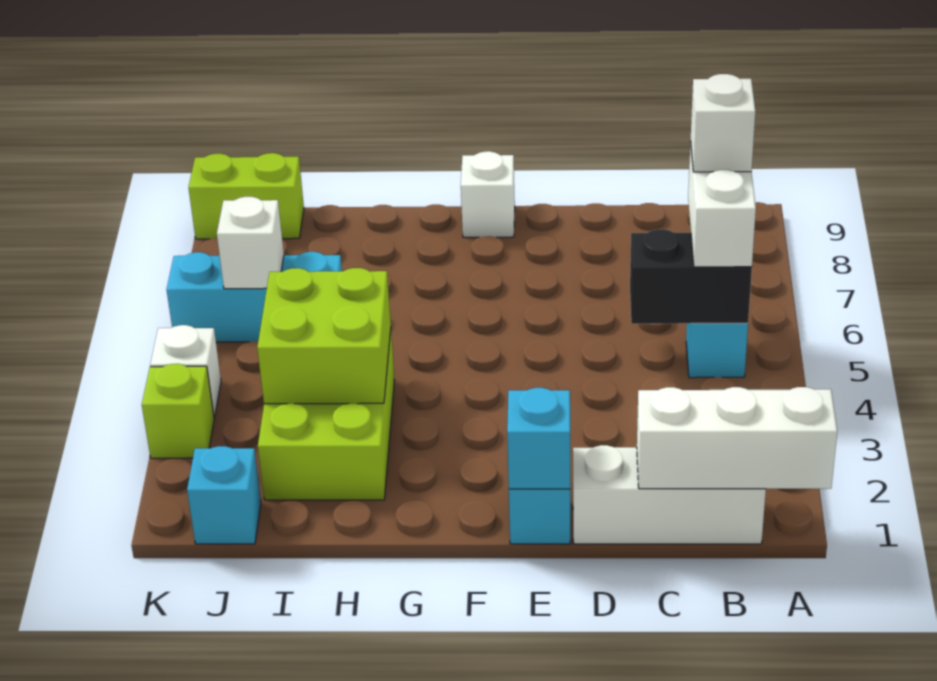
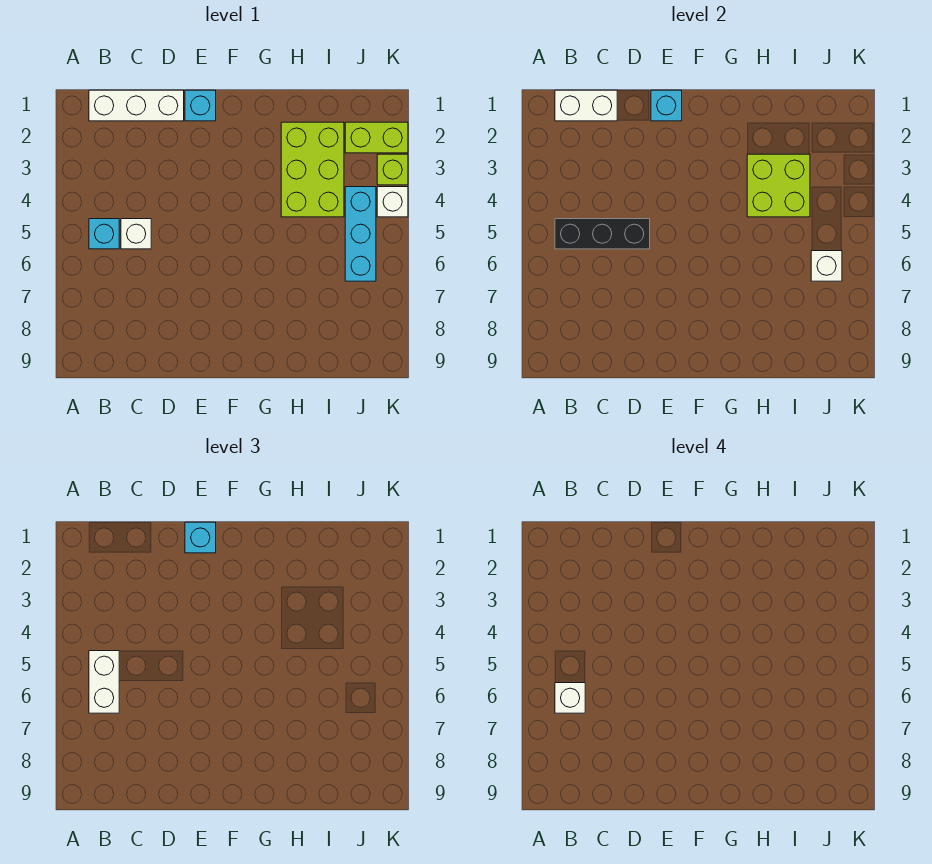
white 1x3 brick [637,387,837,489] -> white 1x2 brick [555,90,617,121]
black 1x2 brick [630,229,752,324] -> black 1x3 brick [555,219,650,249]
white 1x1 brick [461,151,515,237] -> white 1x1 brick moved to [121,219,151,249]
cyan 1x3 brick [166,252,342,342] -> cyan 1x3 brick turned to [345,187,376,281]
cyan 1x1 brick [187,446,261,544] -> cyan 1x1 brick moved to [185,522,216,553]
lime 1x2 brick [188,153,304,239] -> lime 1x2 brick moved to [345,122,408,153]

